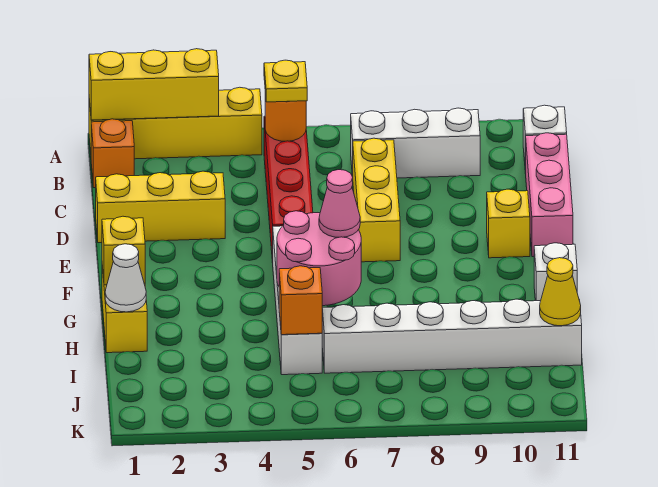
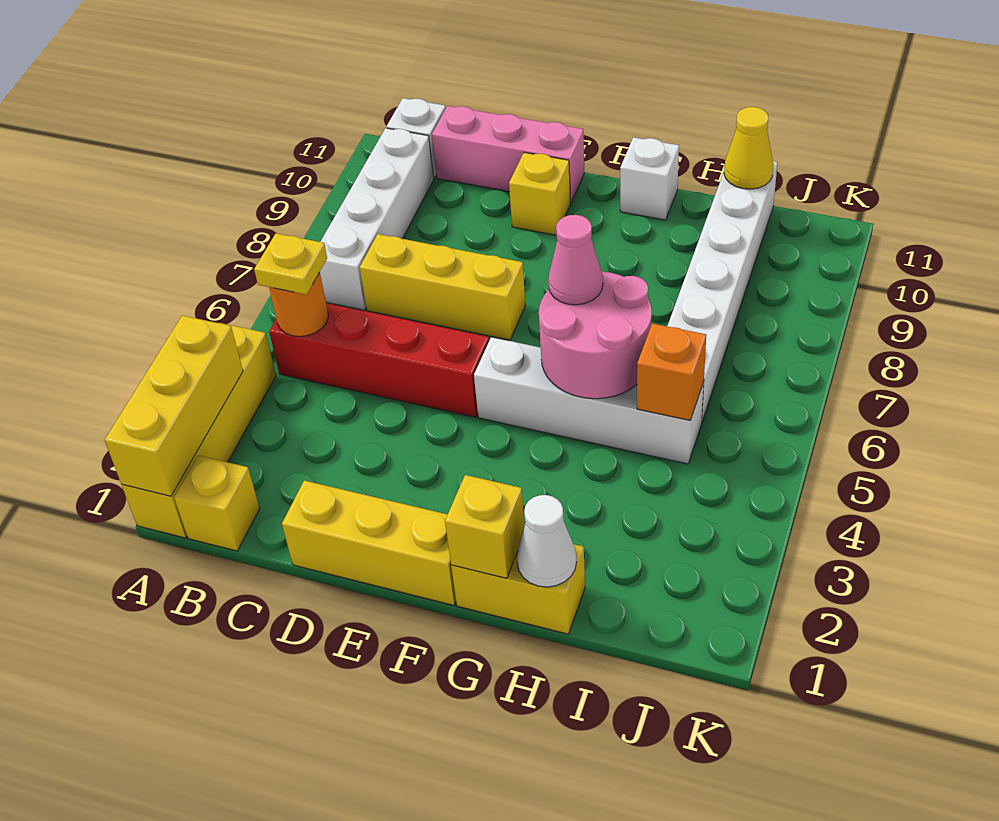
orange 1x1 brick [91,119,134,188] -> yellow 1x1 brick [174,455,260,551]
white 1x3 brick [351,108,480,178] -> white 1x4 brick [320,128,434,310]
yellow 1x3 brick [96,171,225,243] -> yellow 1x3 brick turned to [282,481,456,605]

